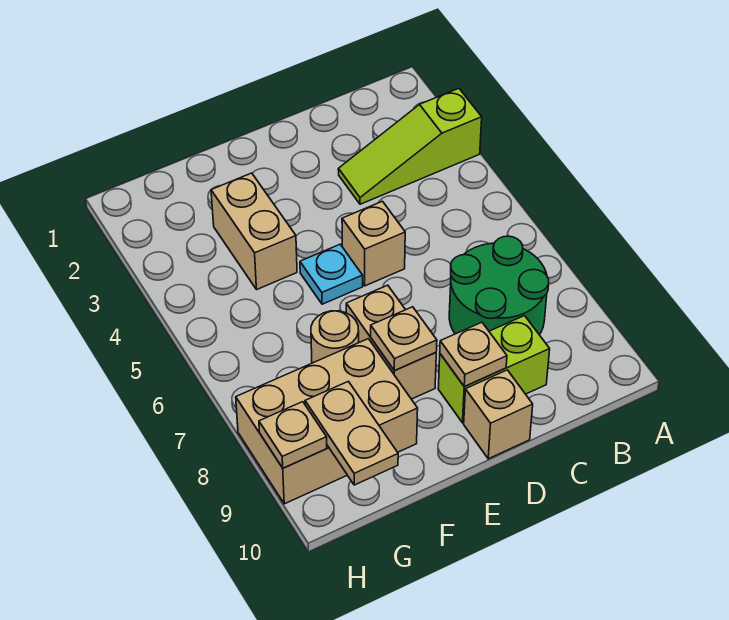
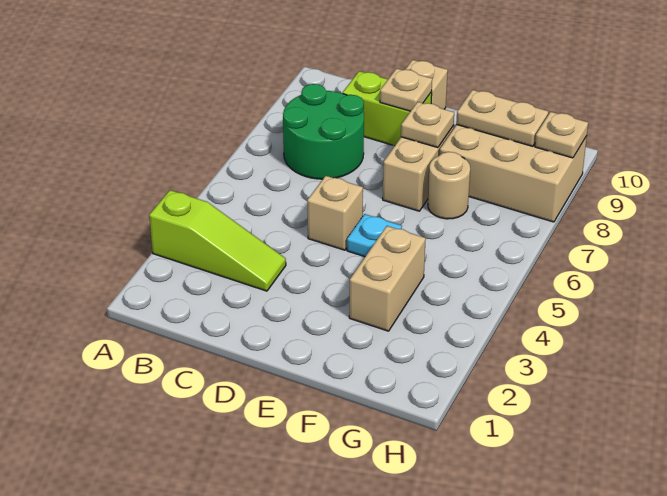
tan 1x2 plate [305,381,398,485] -> tan 1x2 plate turned to [456,90,548,146]

